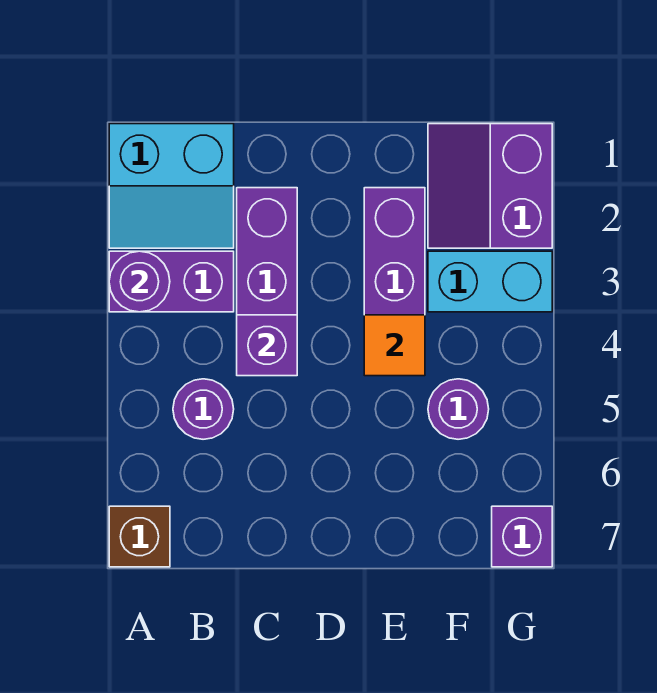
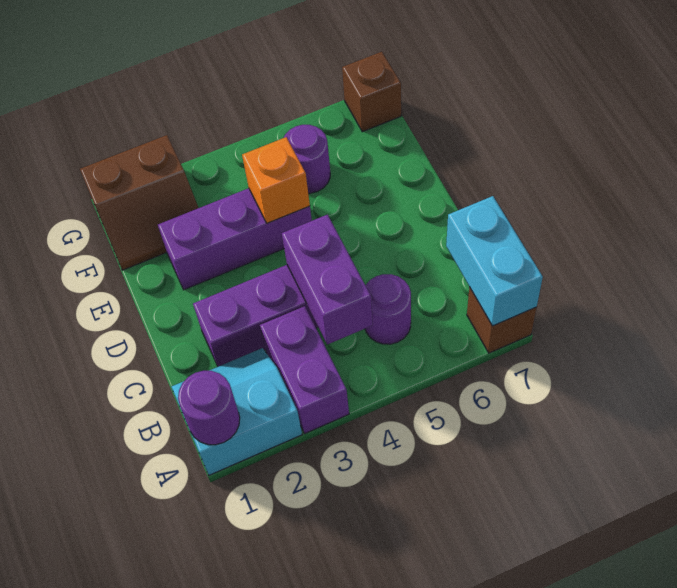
cyan 2x2 slope [109,124,234,248] -> cyan 2x2 slope turned to [172,348,302,475]
purple 1x1 round brick [109,251,170,312] -> purple 1x1 round brick moved to [178,371,240,445]
purple 1x1 brick [237,315,297,376] -> purple 1x2 brick [282,215,373,345]
orange 1x1 tile [364,315,425,376] -> orange 1x1 brick [242,137,310,223]
purple 2x2 slope [428,124,552,248] -> brown 2x2 slope [80,135,198,270]
cyan 1x2 brick [428,251,552,312] -> cyan 1x2 brick moved to [446,196,543,326]
purple 1x1 brick [492,506,552,567] -> brown 1x1 brick [342,52,401,132]

